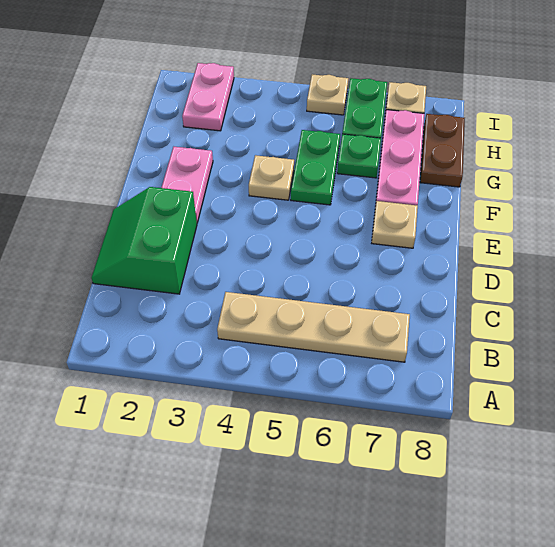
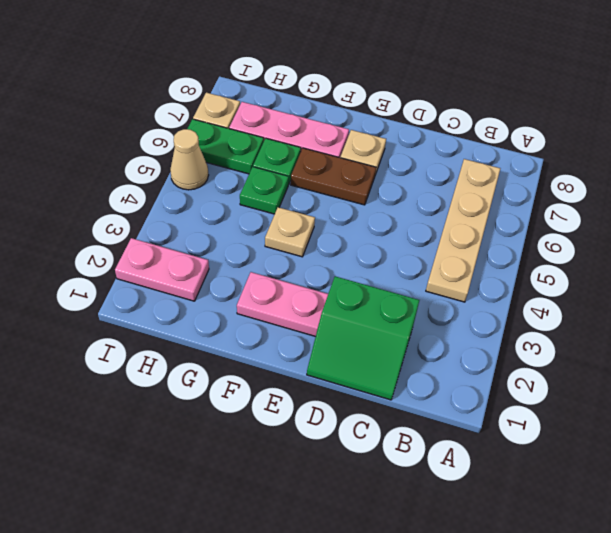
green 1x2 plate [291,130,340,205] -> green 1x1 plate [240,167,289,214]
brown 1x2 plate [420,114,465,187] -> brown 1x2 plate moved to [291,148,376,205]
tan 1x1 plate [307,74,348,115] -> tan 1x1 cone [170,129,209,190]

